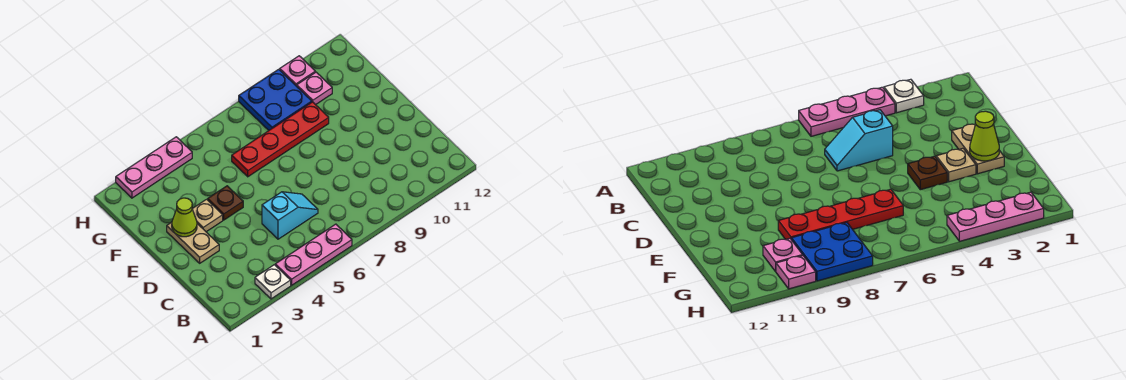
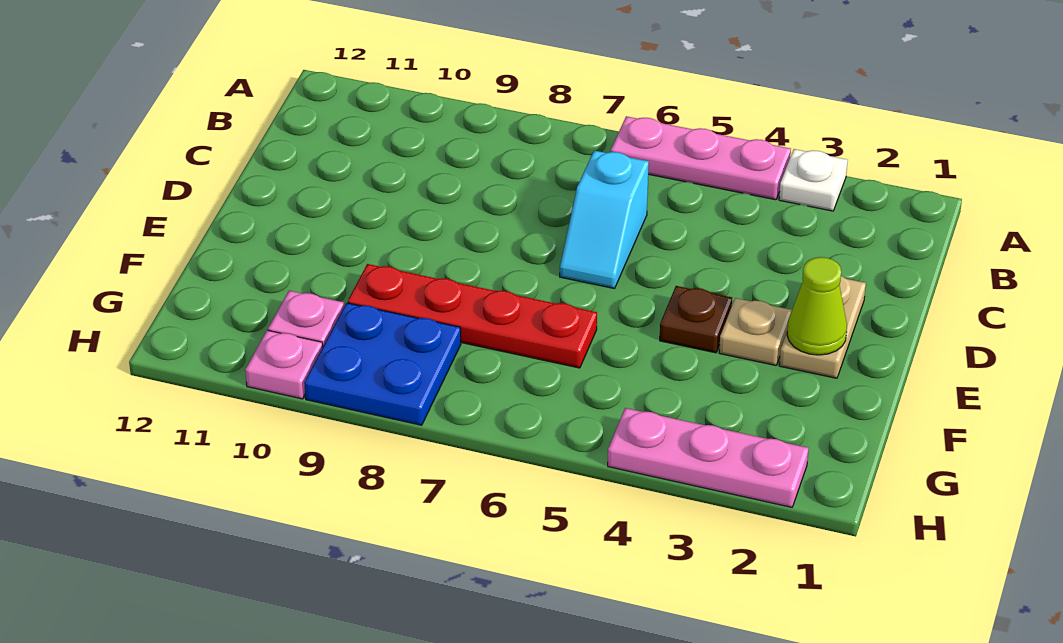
cyan 1x2 slope [262,192,318,239] -> cyan 1x2 slope turned to [560,151,649,289]

